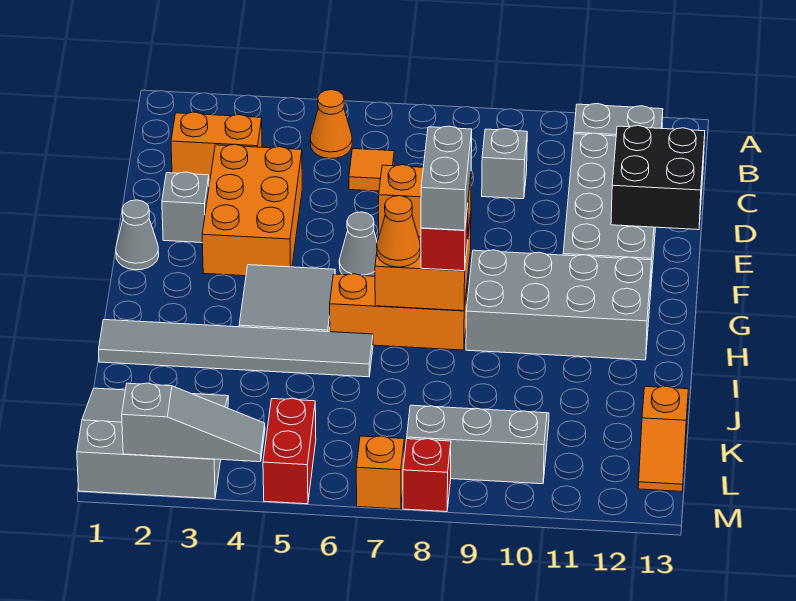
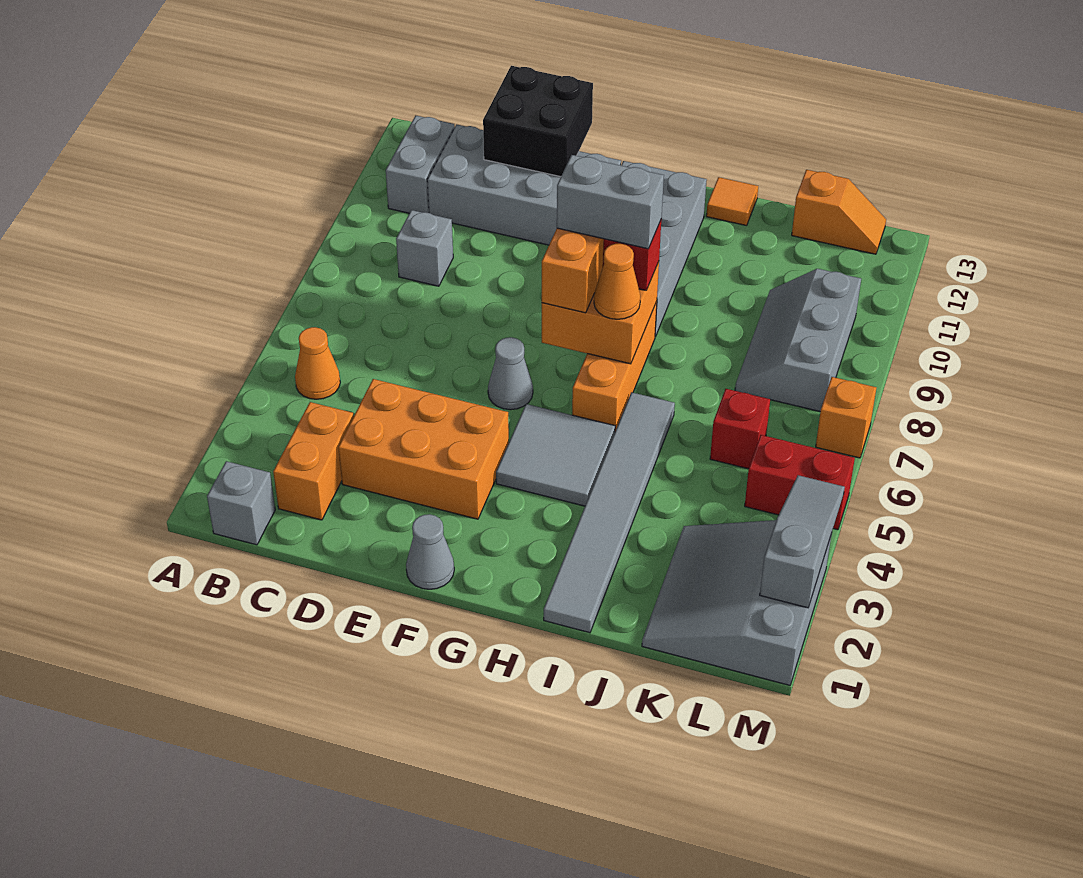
orange 1x1 tile [349,149,394,191] -> orange 1x1 tile moved to [706,177,758,226]
grey 1x1 brick [162,172,209,243] -> grey 1x1 brick moved to [207,461,275,545]
red 1x1 brick [403,439,451,512] -> red 1x1 brick moved to [710,389,770,469]

